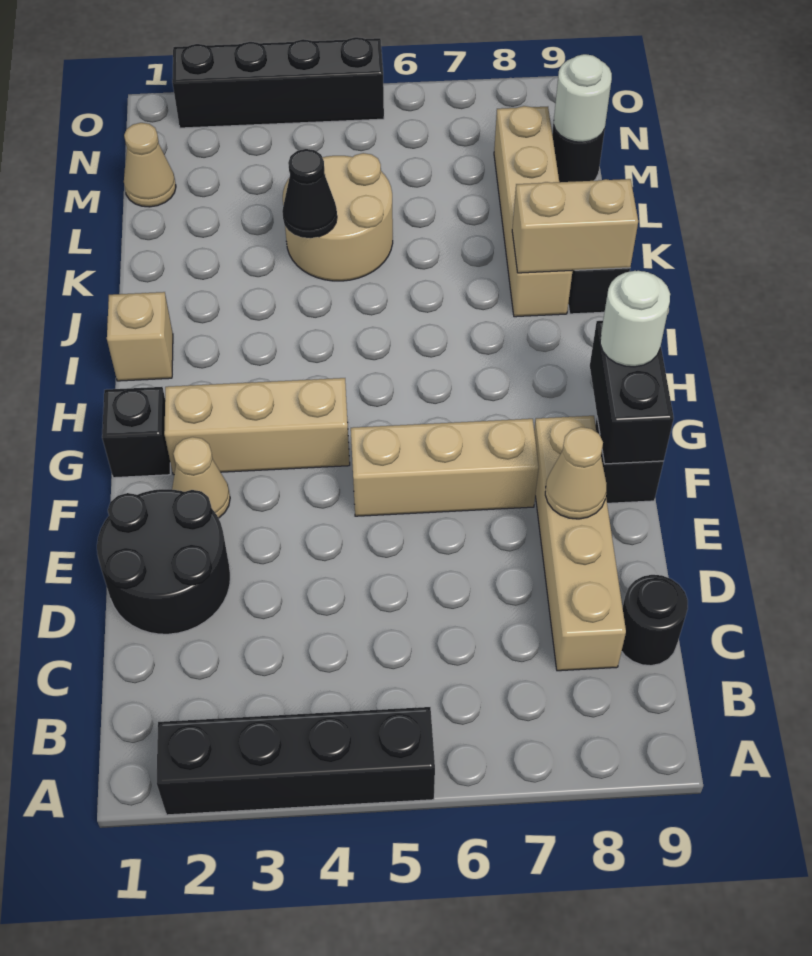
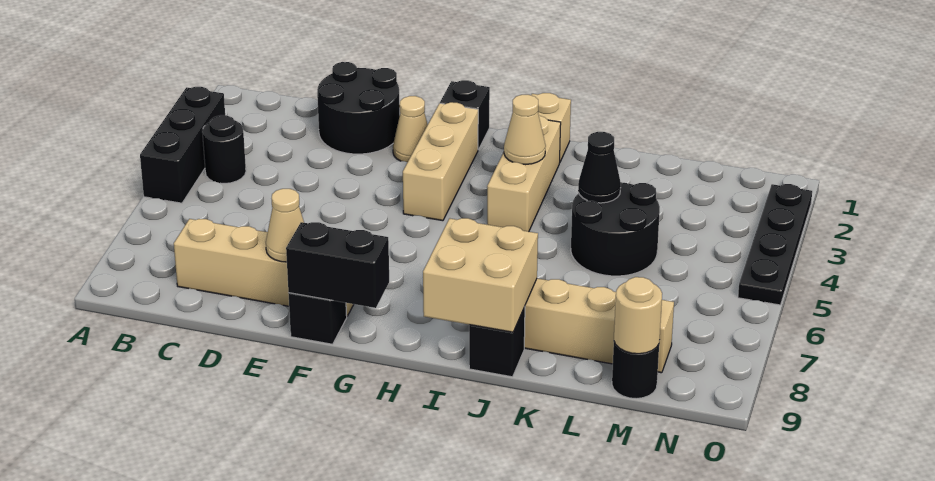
black 1x4 brick [157,707,435,815] -> black 1x3 brick [140,87,225,203]
black 1x1 round brick [622,575,688,666] -> black 1x1 round brick moved to [202,115,246,183]
tan 1x3 brick [351,419,539,516] -> tan 1x3 brick moved to [487,116,561,232]
white 1x1 round brick [600,271,670,367] -> none
tan 1x2 brick [512,179,638,273] -> tan 2x2 brick [423,218,538,332]
tan 2x2 round brick [283,153,393,281] -> black 2x2 round brick [571,182,660,276]
tan 1x1 cone [124,123,176,207] -> tan 1x1 cone moved to [504,95,546,165]
white 1x1 round brick [554,54,612,142] -> tan 1x1 round brick [614,277,662,354]
black 1x4 brick [172,37,384,128] -> black 1x4 plate [738,184,812,305]

